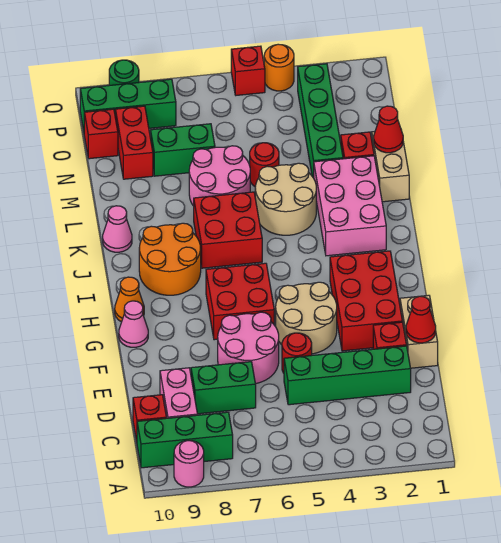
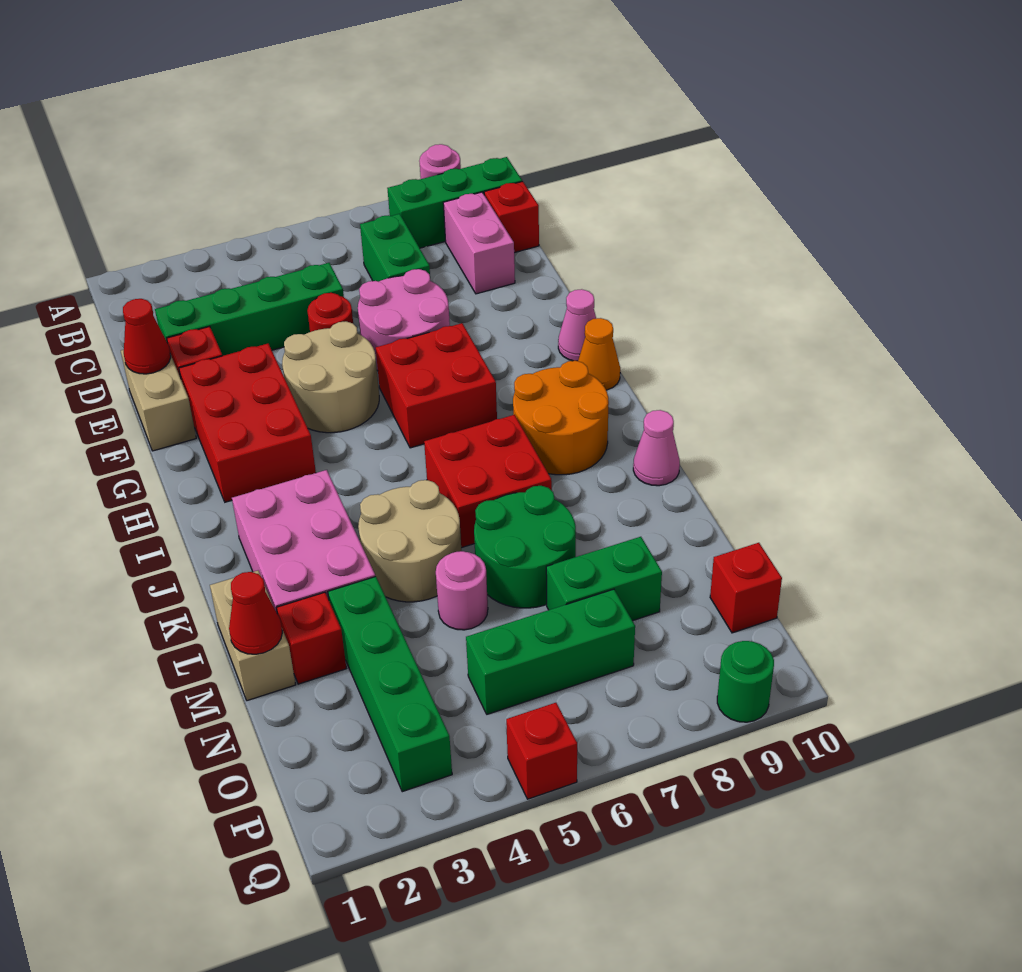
green 1x2 brick [191,362,256,414] -> green 1x2 brick turned to [360,214,430,282]
pink 2x2 round brick [189,146,250,206] -> green 2x2 round brick [474,486,576,608]
red 1x1 round brick [250,143,279,187] -> pink 1x1 round brick [436,551,488,630]
red 1x2 brick [115,106,153,179] -> none
green 1x3 brick [80,79,176,130] -> green 1x3 brick moved to [466,589,635,714]
orange 1x1 round brick [264,44,294,91] -> none

